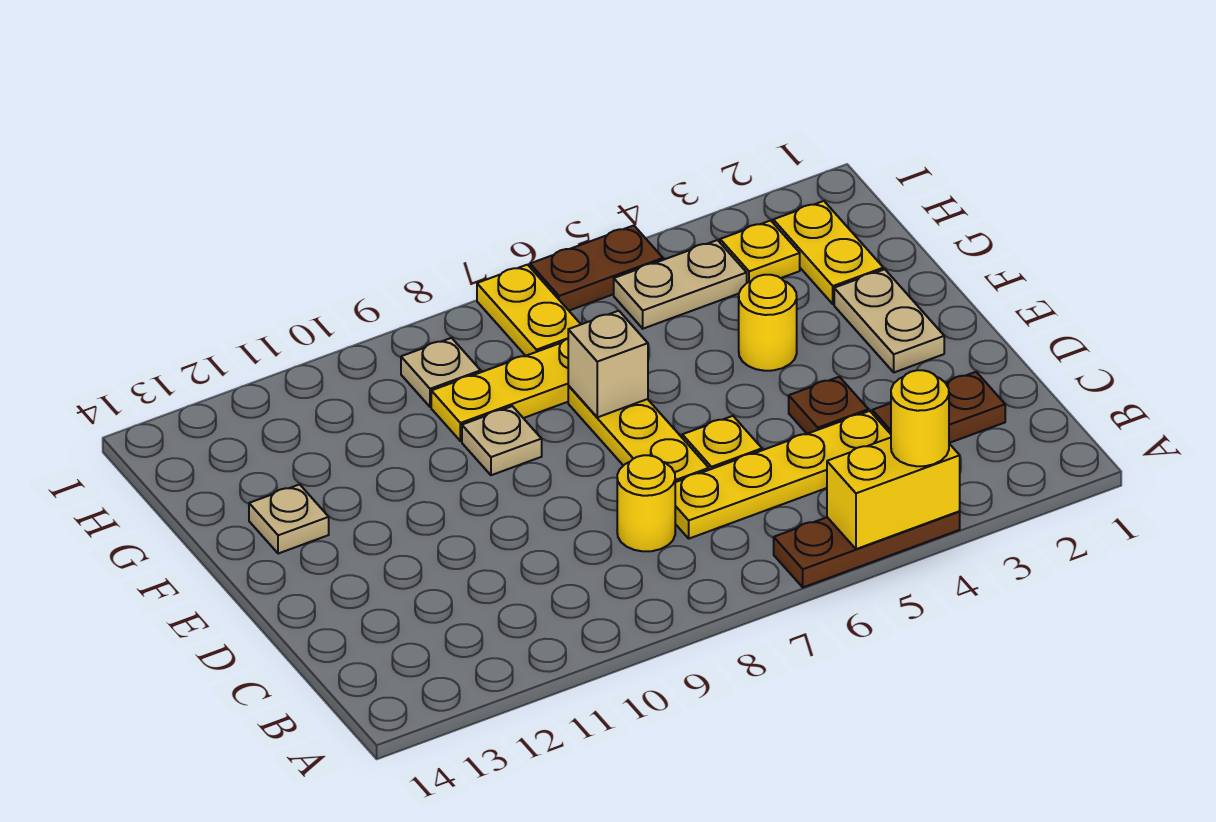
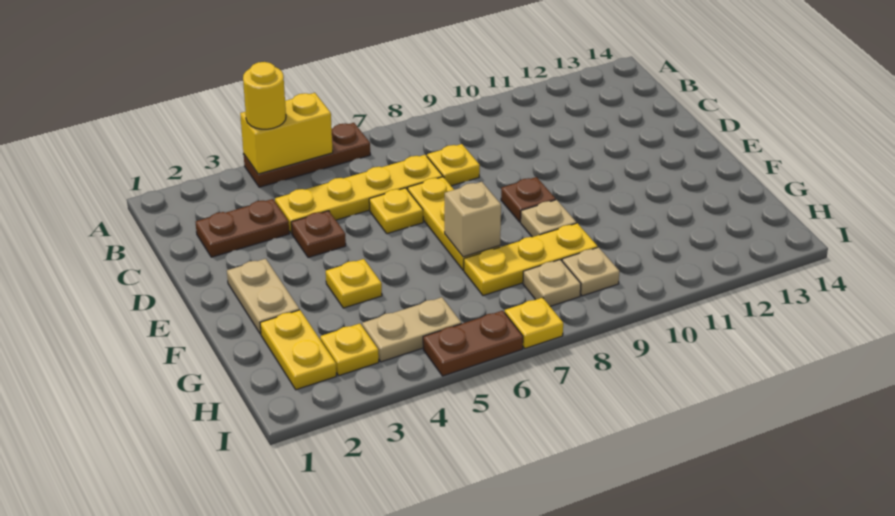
yellow 1x1 round brick [617,455,675,551] -> yellow 1x1 plate [427,144,480,186]
none -> brown 1x1 plate [501,177,556,222]
yellow 1x1 round brick [739,275,797,371] -> yellow 1x1 plate [326,259,382,308]
tan 1x1 plate [249,484,329,554] -> tan 1x1 plate moved to [523,260,581,306]
yellow 1x2 plate [477,265,581,356] -> yellow 1x1 plate [505,298,563,348]

